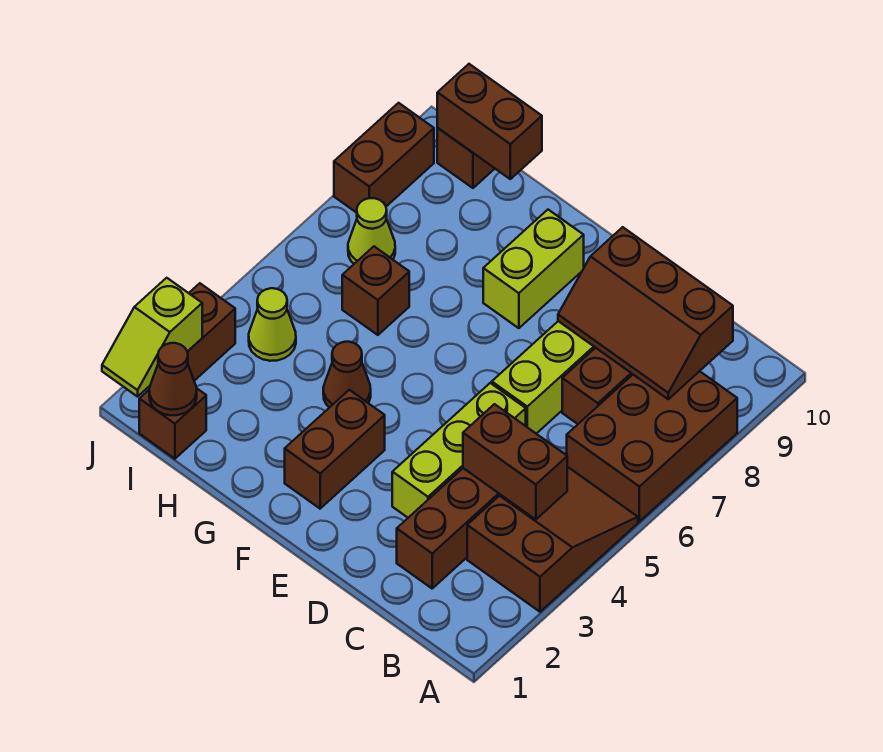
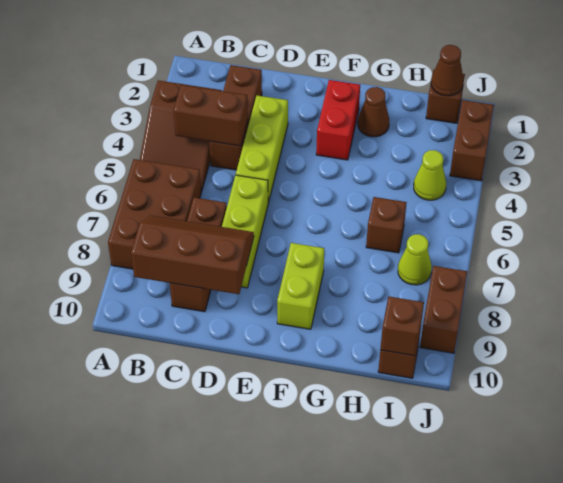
brown 1x2 brick [285,390,385,509] -> red 1x2 brick [316,80,360,160]
brown 1x1 cone [323,342,371,408] -> brown 1x1 cone moved to [358,87,389,137]
brown 1x2 brick [437,64,542,179] -> brown 1x1 brick [380,297,424,356]
lime 1x2 slope [102,278,202,397] -> none

